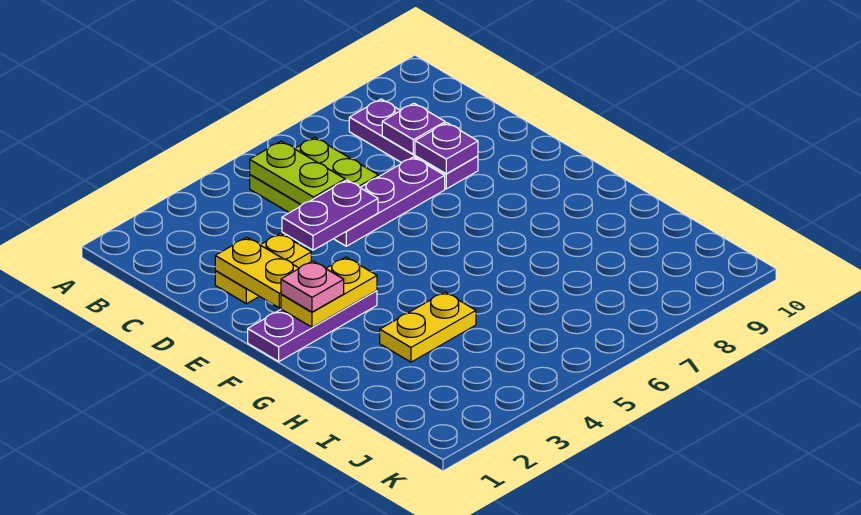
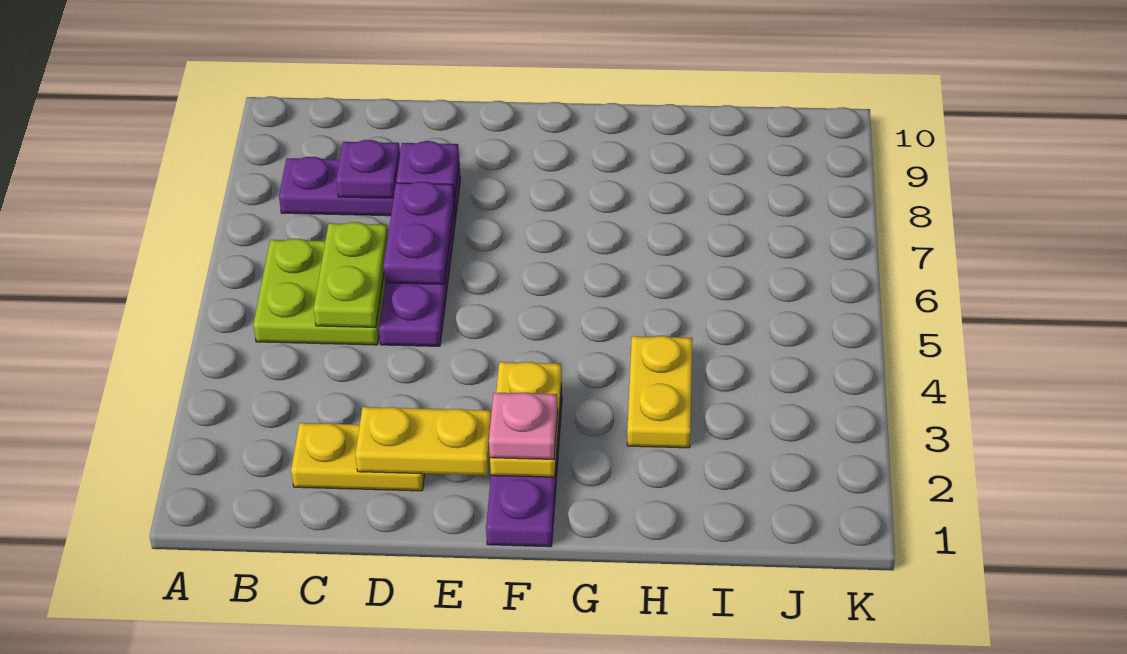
lime 1x2 plate [250,141,345,205] -> lime 1x2 plate turned to [314,222,388,327]
yellow 1x2 plate [215,233,311,304] -> yellow 1x2 plate turned to [291,423,425,491]
purple 1x2 plate [282,180,378,250] -> purple 1x2 plate moved to [384,182,454,284]

